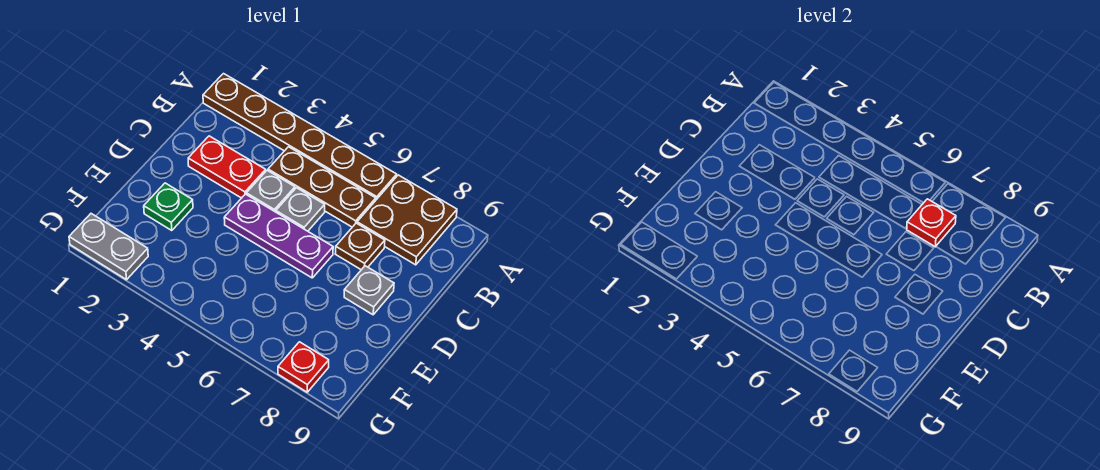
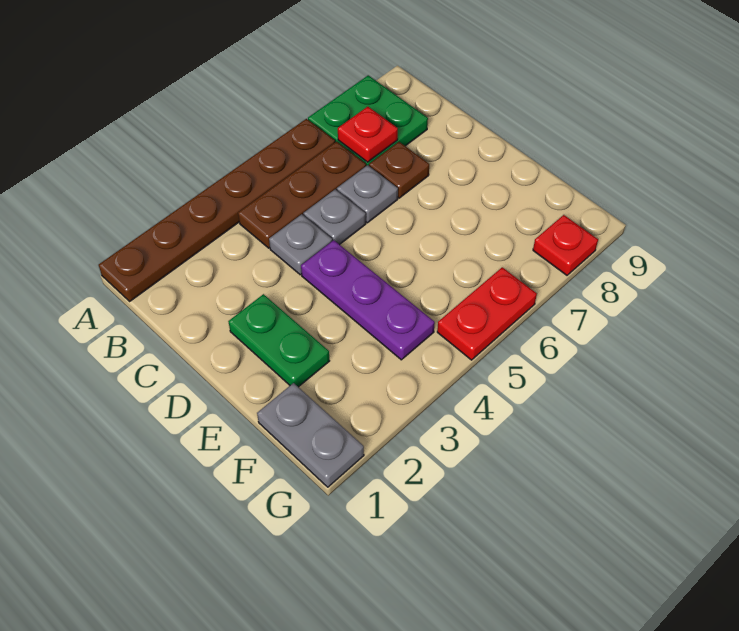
brown 2x2 plate [357,175,457,265] -> green 2x2 plate [308,75,428,166]
red 1x2 plate [188,136,266,198] -> red 1x2 plate moved to [437,267,537,360]
purple 1x3 plate [224,194,333,278] -> purple 1x3 plate turned to [301,240,435,360]
grey 1x1 plate [344,266,394,315] -> grey 1x1 plate moved to [337,165,398,223]
green 1x1 plate [144,183,193,231] -> green 1x2 plate [228,294,329,387]
grey 1x2 plate [69,214,148,280] -> grey 1x2 plate turned to [257,383,364,487]

